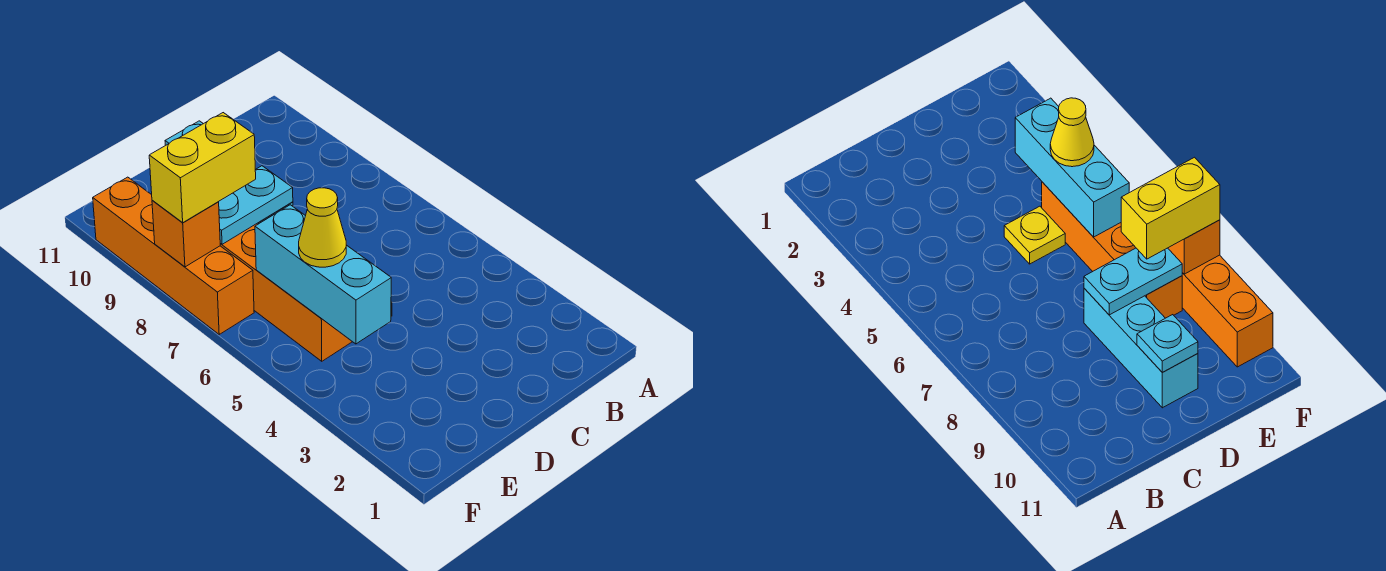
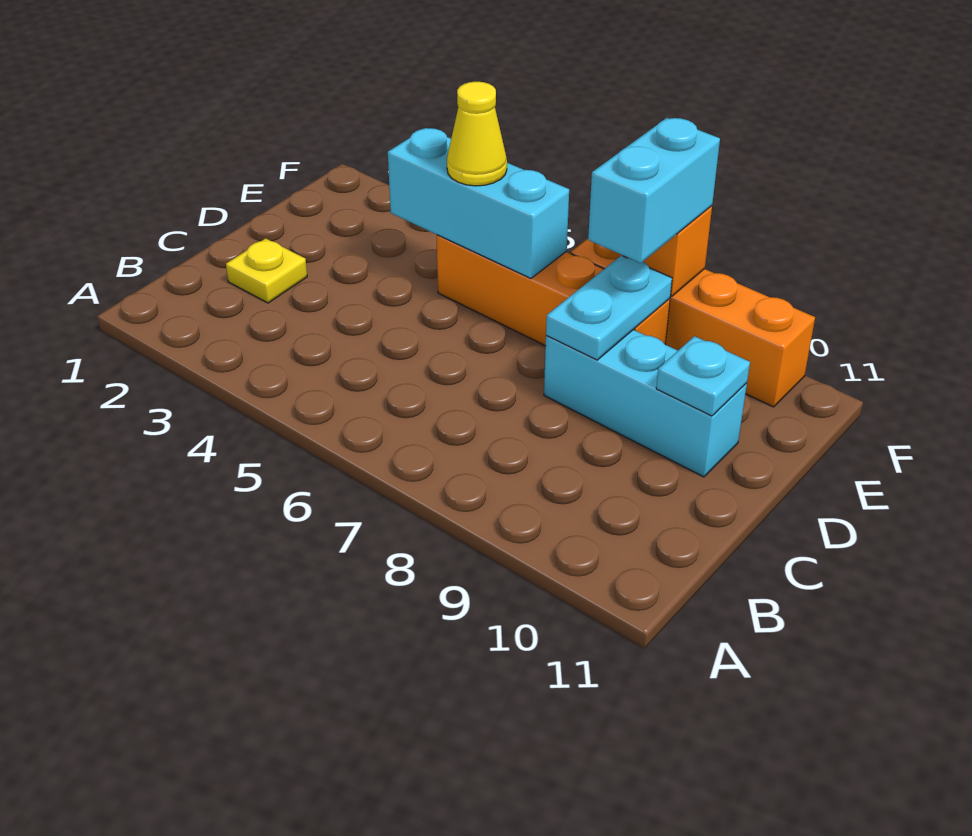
yellow 1x1 plate [1004,206,1065,264] -> yellow 1x1 plate moved to [226,238,307,303]
yellow 1x2 brick [149,113,256,222] -> cyan 1x2 brick [588,118,720,263]

